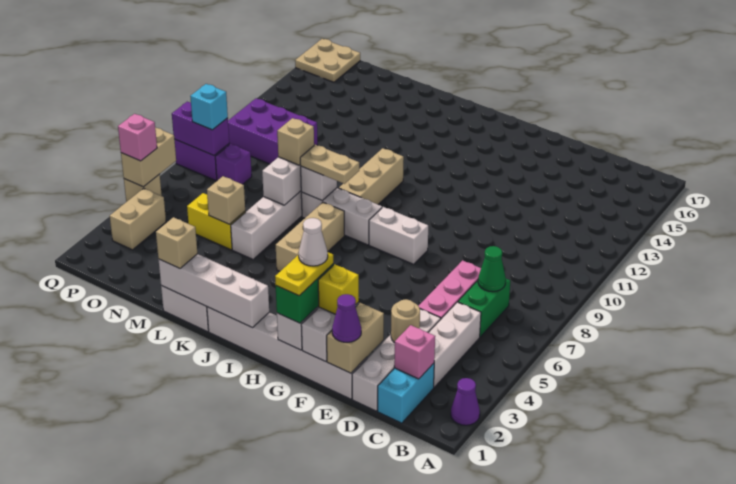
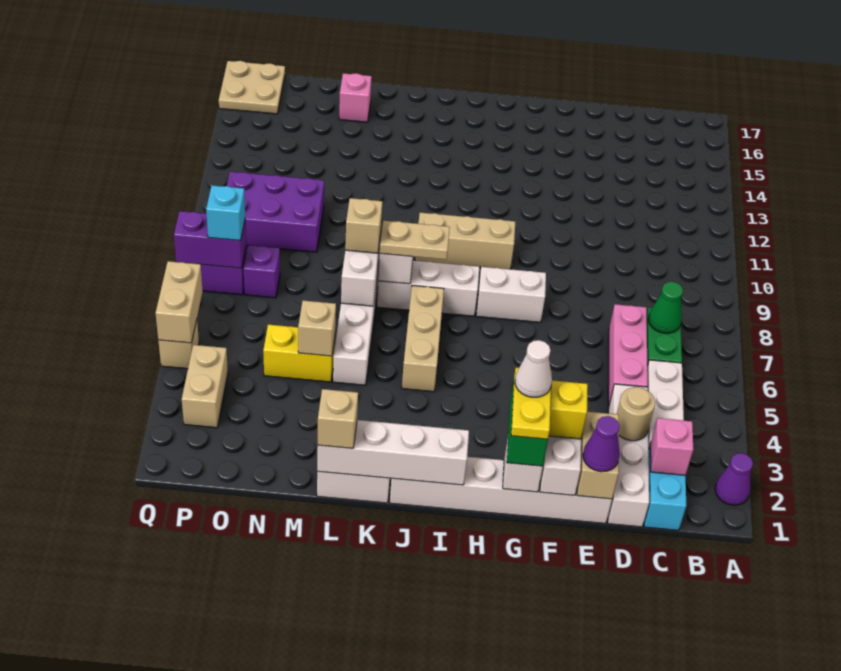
tan 1x3 brick [339,148,404,204] -> tan 1x3 brick turned to [415,213,515,269]
pink 1x1 brick [118,114,157,161] -> pink 1x1 brick moved to [339,73,372,122]

